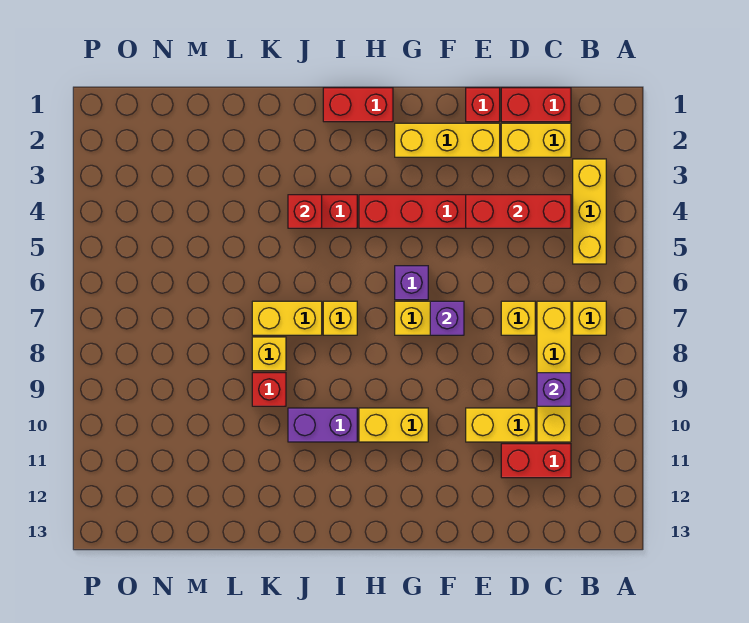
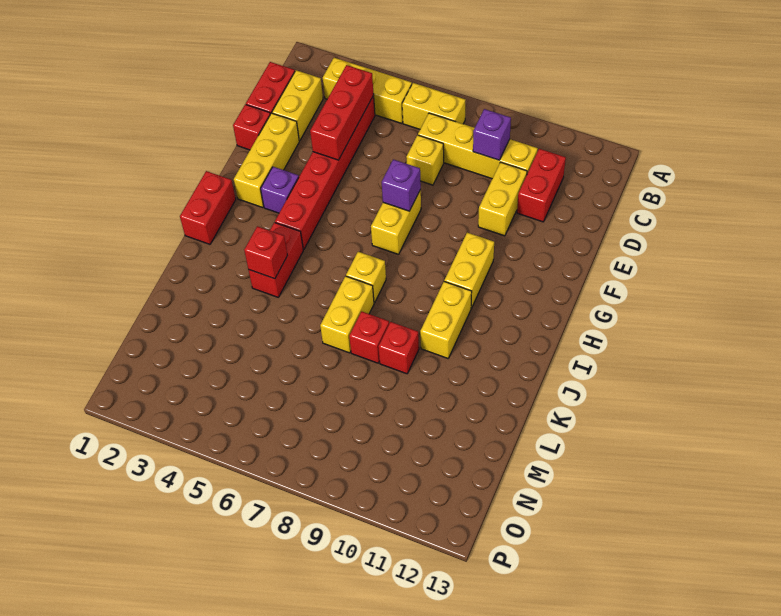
yellow 1x1 brick [573,301,606,335] -> yellow 1x2 brick [402,83,466,129]
purple 1x1 brick [395,266,428,300] -> purple 1x1 brick moved to [261,167,299,213]
purple 1x2 brick [288,408,357,442] -> yellow 1x2 brick [420,282,472,358]
yellow 1x1 brick [252,337,286,371] -> red 1x1 brick [349,311,389,363]

